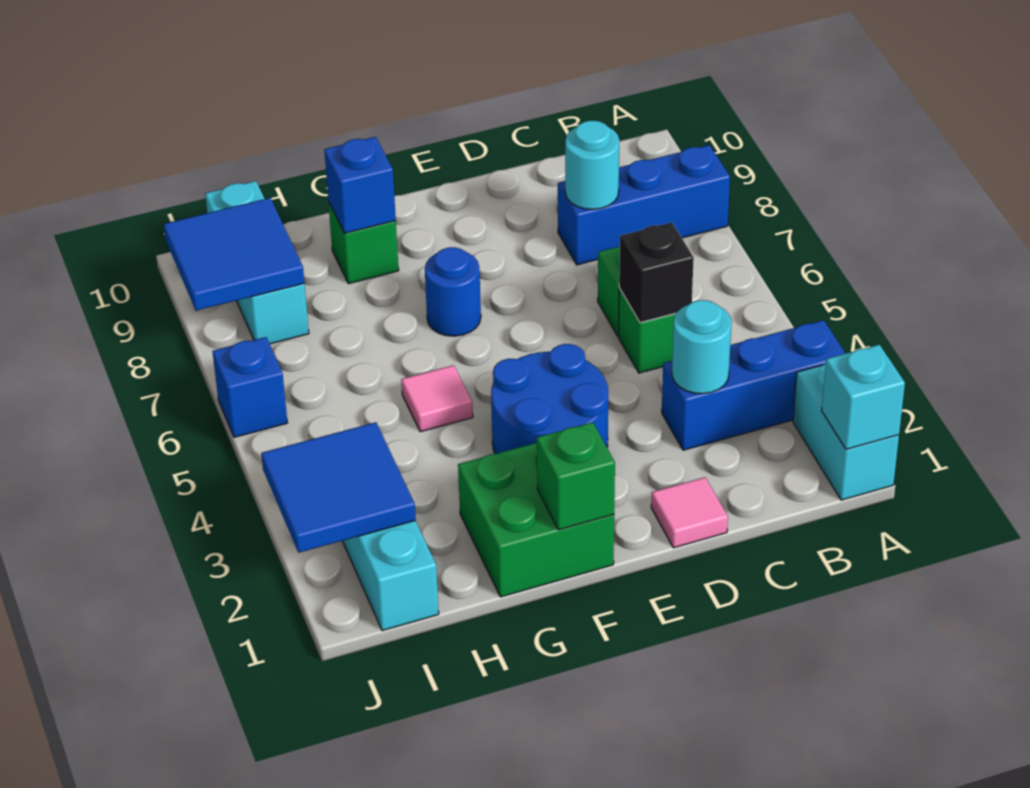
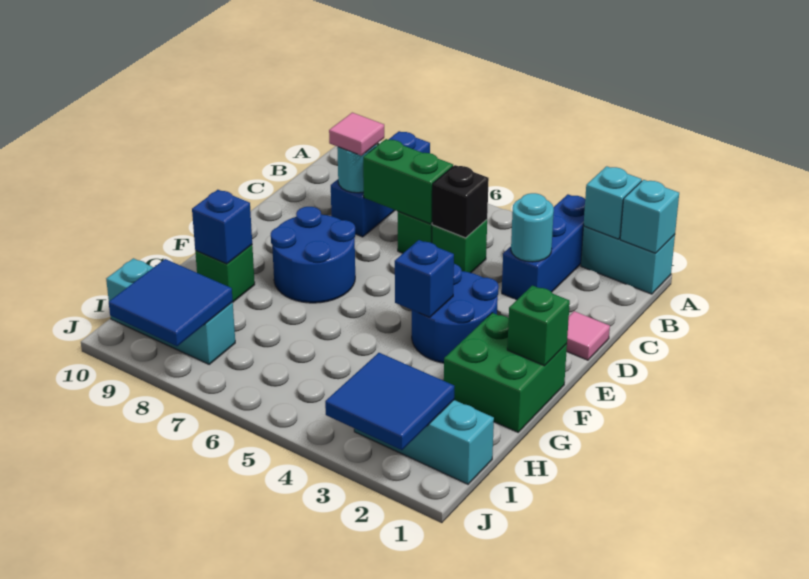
none -> cyan 1x1 brick [584,166,642,239]
none -> green 1x2 brick [363,139,453,224]
blue 1x1 round brick [425,247,481,336] -> blue 2x2 round brick [271,207,355,303]
pink 1x1 tile [401,365,473,432] -> pink 1x1 tile moved to [329,113,384,156]
blue 1x1 brick [213,337,287,437] -> blue 1x1 brick moved to [395,240,454,317]

